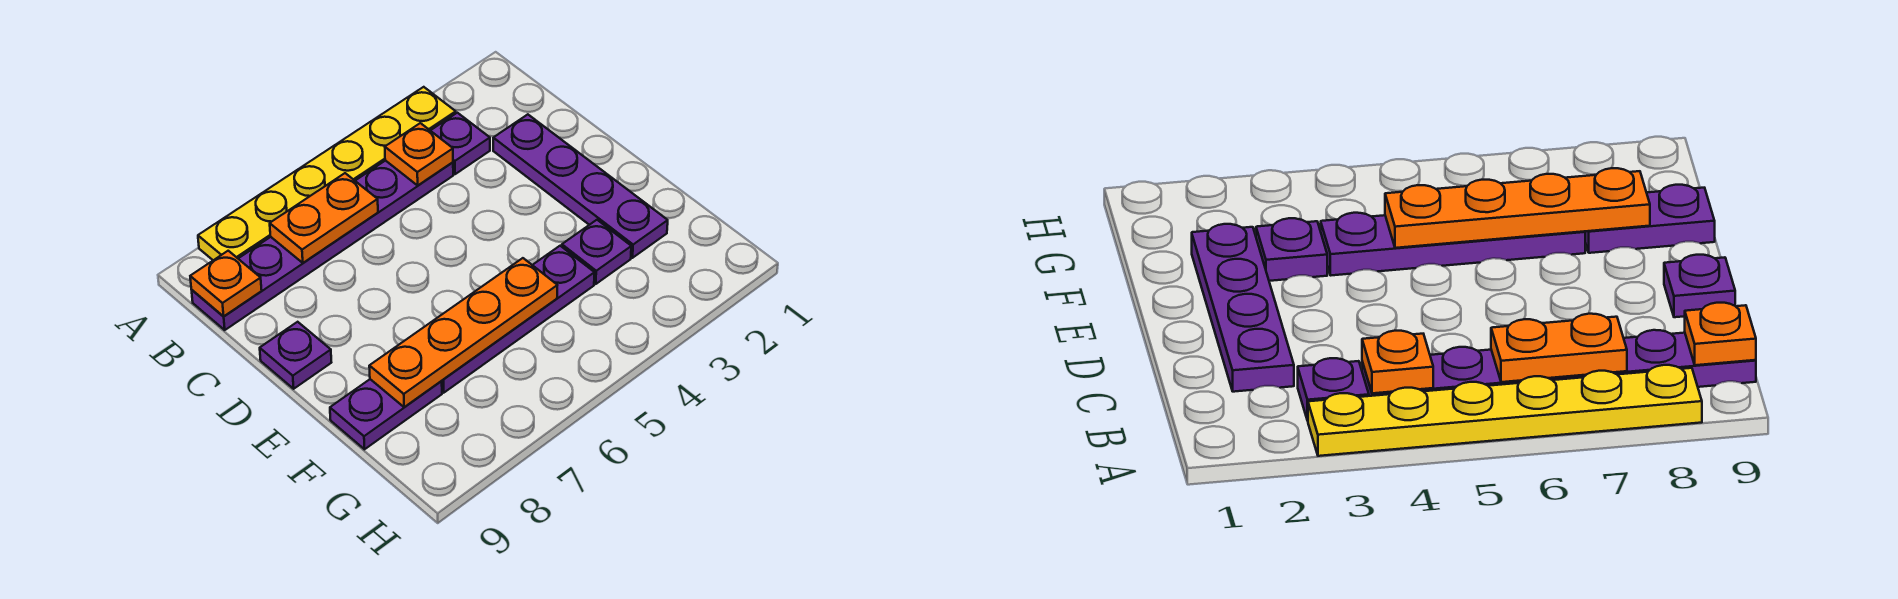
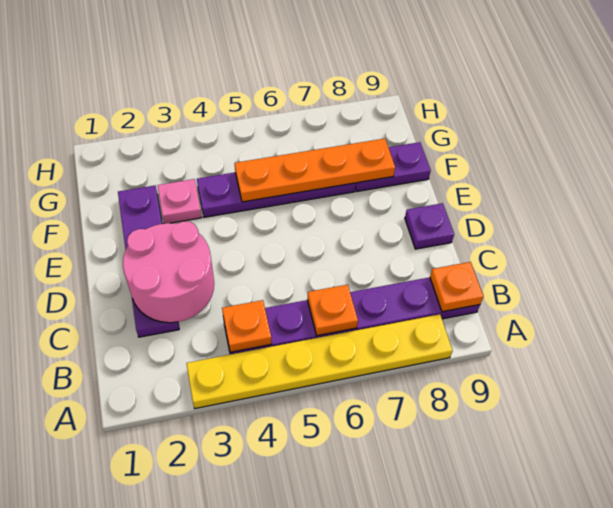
purple 1x1 plate [431,113,490,174] -> none
orange 1x2 plate [270,173,378,263] -> orange 1x1 plate [307,285,358,336]
none -> pink 2x2 round brick [123,221,214,323]
purple 1x1 plate [562,220,631,284] -> pink 1x1 plate [158,179,202,224]

